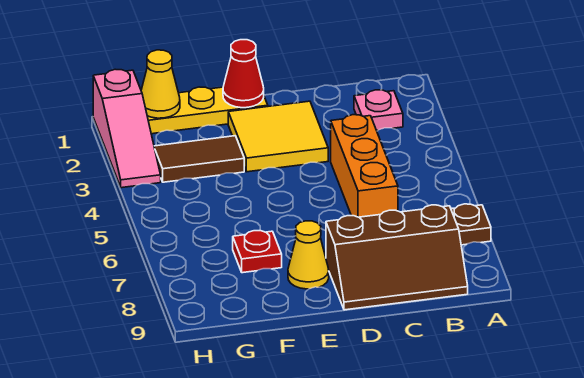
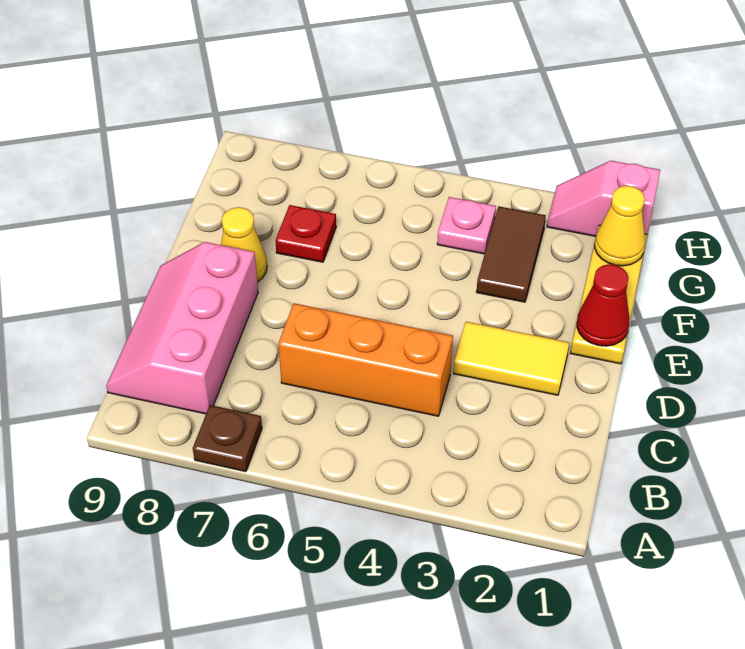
pink 1x1 plate [354,90,403,130] -> pink 1x1 plate moved to [437,197,496,254]
brown 2x3 slope [326,205,468,310] -> pink 2x3 slope [106,242,258,414]
yellow 2x2 tile [228,101,328,172] -> yellow 1x2 tile [454,322,569,395]
pink 1x3 slope [93,69,161,188] -> pink 1x2 slope [547,161,660,236]

